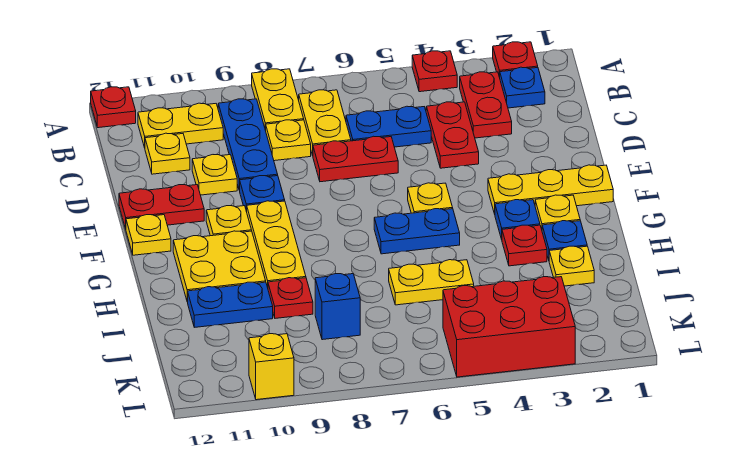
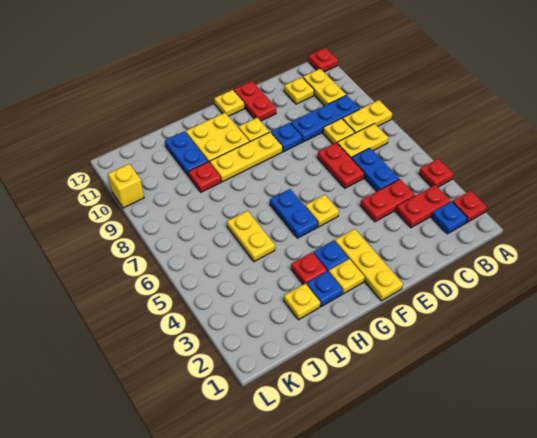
yellow 1x1 plate [192,155,237,195] -> none
blue 1x1 brick [315,274,360,340] -> none
red 2x3 brick [443,277,575,377] -> none

